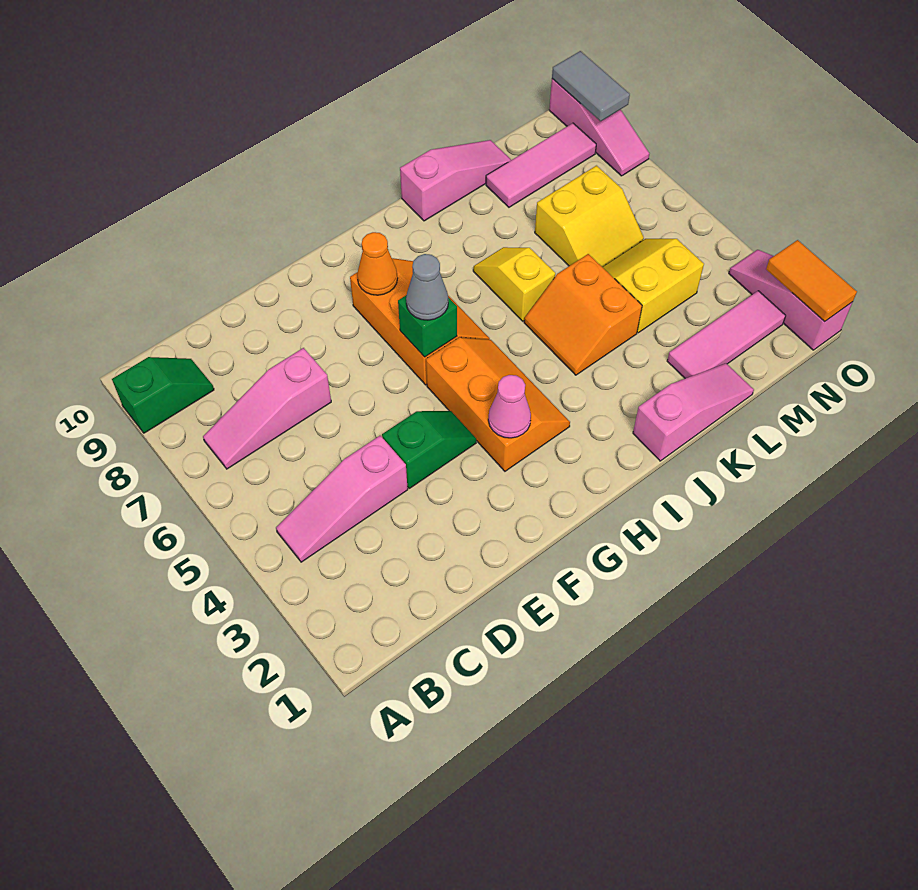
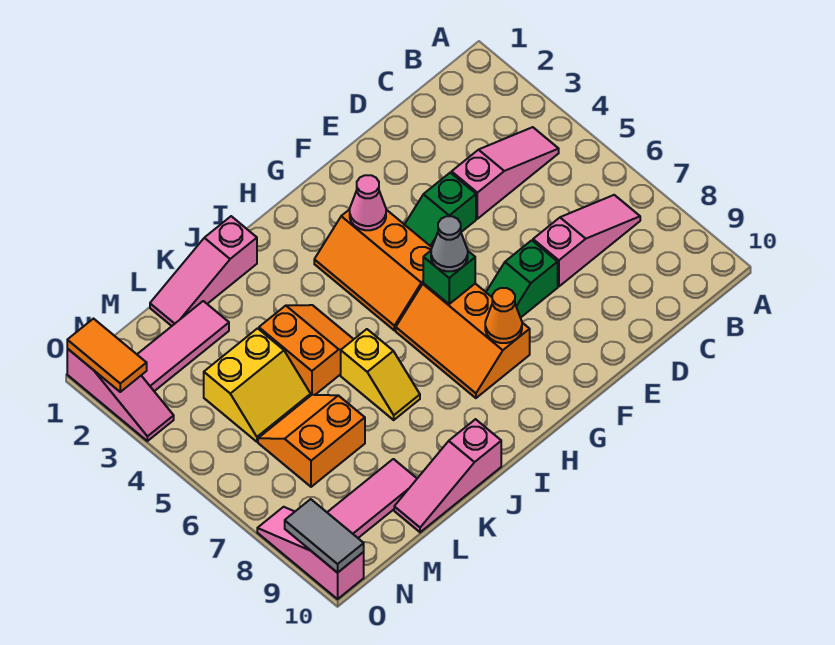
green 1x2 slope [112,357,214,433] -> green 1x2 slope moved to [486,240,558,318]
yellow 2x2 slope [535,166,644,267] -> orange 2x2 slope [258,395,365,487]

